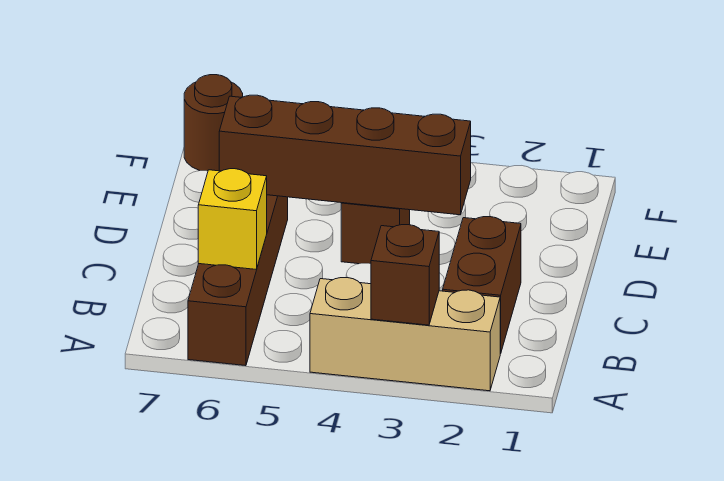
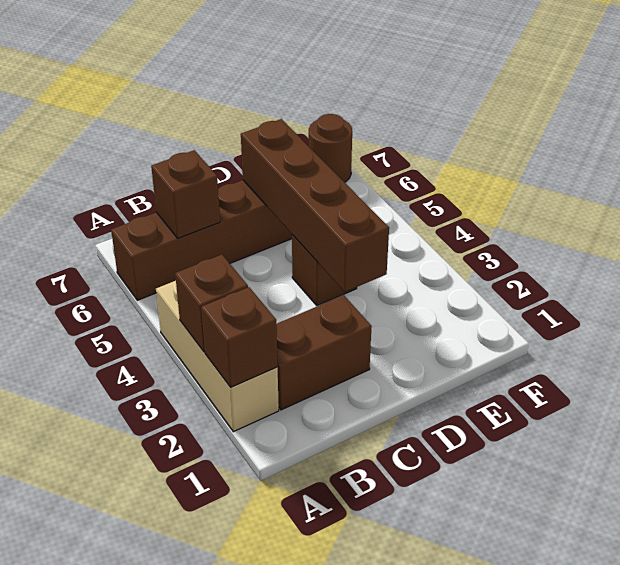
none -> brown 1x1 brick [201,287,278,387]
yellow 1x1 brick [198,169,267,270] -> brown 1x1 brick [151,150,220,238]

